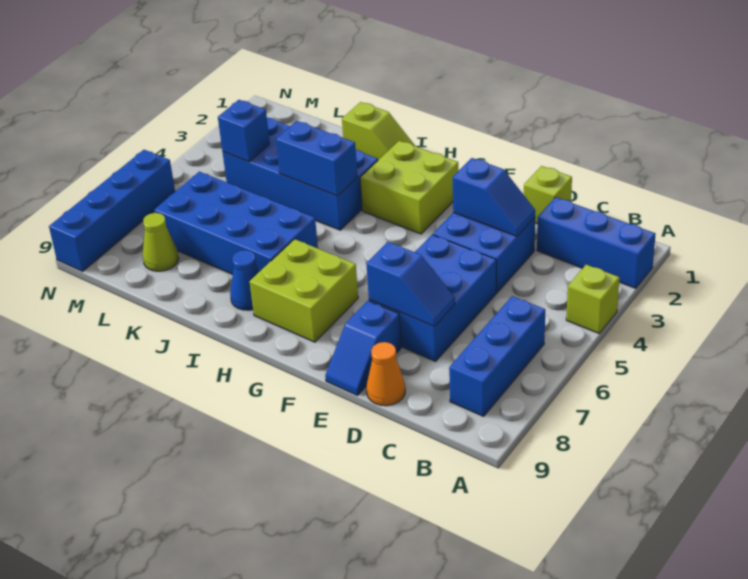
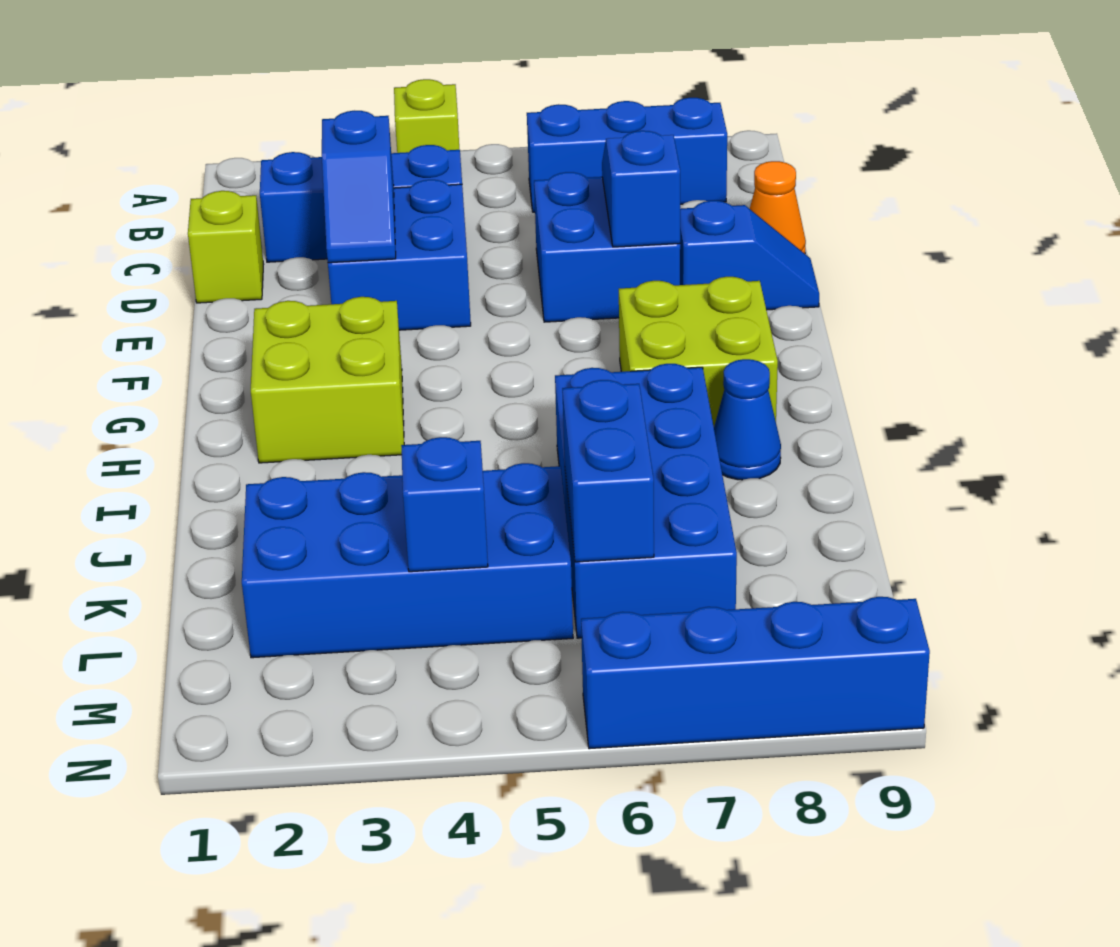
blue 1x3 brick [537,197,656,288] -> blue 1x3 brick turned to [260,145,462,262]
blue 1x2 slope [453,158,535,236] -> blue 1x2 slope turned to [322,111,396,263]
blue 2x3 brick [369,235,496,361] -> blue 2x2 brick [534,172,680,322]
lime 1x2 slope [342,102,415,160] -> none
blue 2x4 brick [223,118,378,230] -> blue 2x4 brick turned to [242,463,573,658]
blue 1x2 brick [276,121,357,196] -> blue 1x2 brick moved to [562,380,654,562]
lime 1x1 cone [143,213,179,271] -> none

